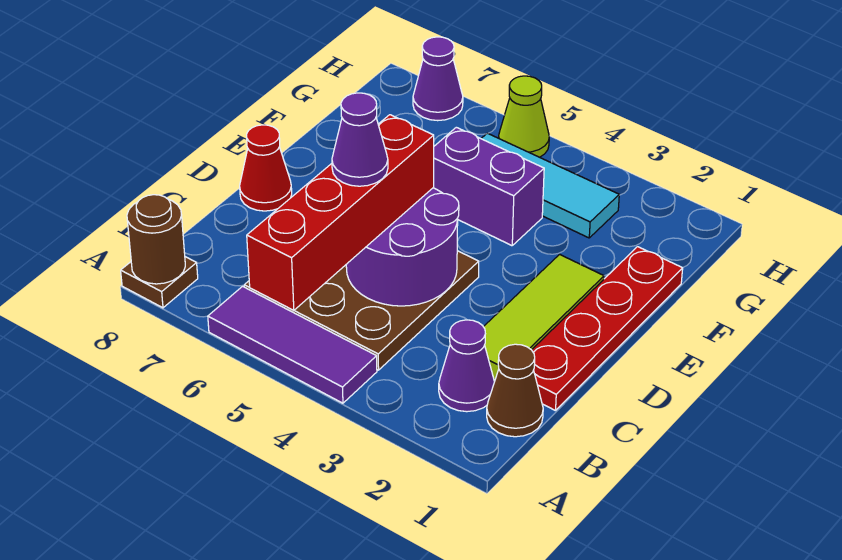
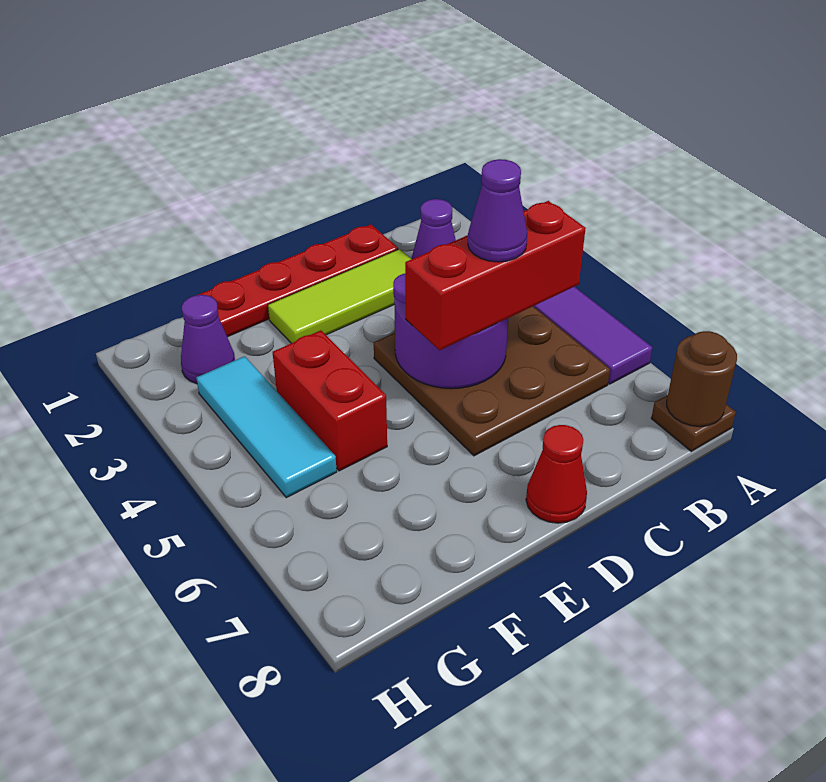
red 1x4 brick [247,115,434,310] -> red 1x3 brick [405,201,586,350]
brown 1x1 cone [487,344,543,437] -> none
purple 1x2 brick [433,127,544,246] -> red 1x2 brick [273,330,387,471]
lime 1x1 cone [499,76,549,157] -> none
purple 1x1 cone [413,37,463,121] -> purple 1x1 cone moved to [181,295,235,384]

